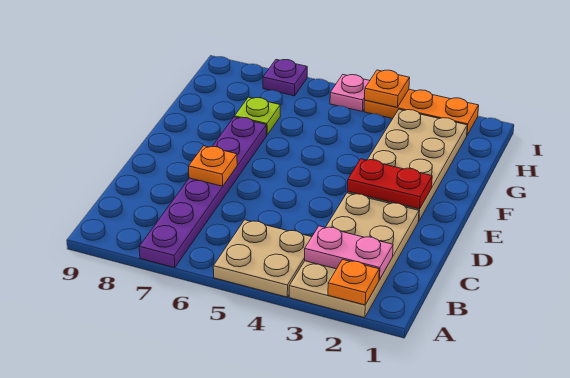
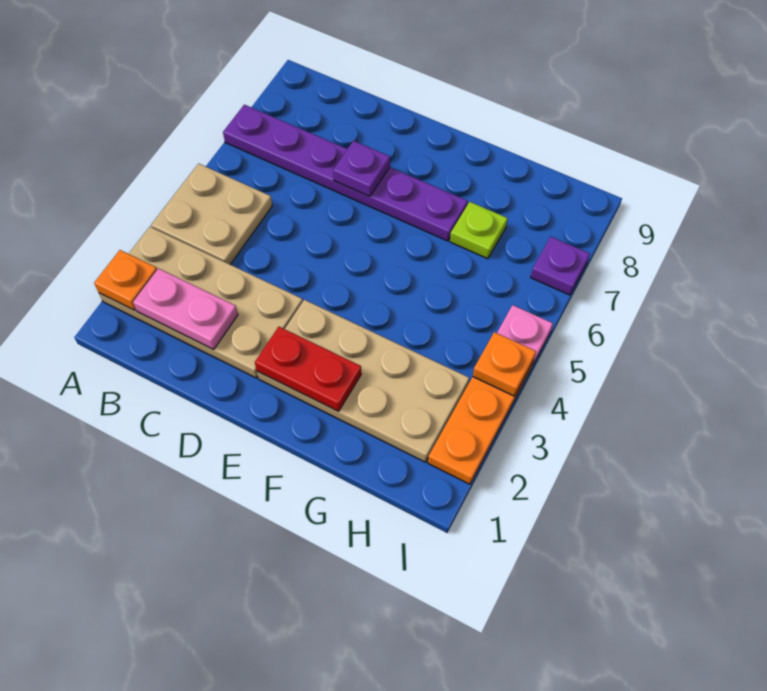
pink 1x2 plate [305,226,393,280] -> pink 1x2 plate turned to [133,269,238,349]
orange 1x1 plate [189,146,237,186] -> purple 1x1 plate [333,141,390,196]
red 1x2 plate [347,159,432,209] -> red 1x2 plate turned to [255,327,361,411]

